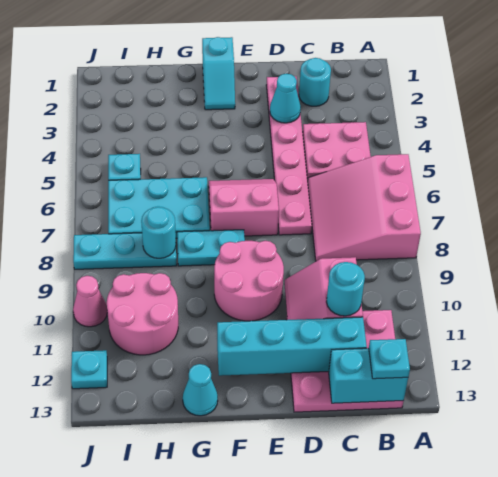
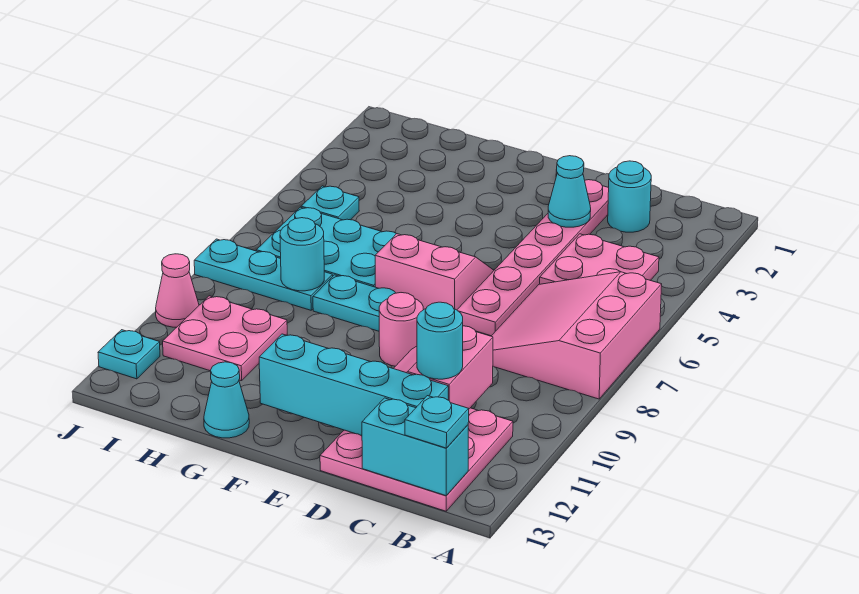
pink 2x2 round brick [214,241,284,321] -> pink 1x1 round brick [379,293,423,366]
cyan 1x2 slope [202,37,235,110] -> none
pink 2x2 round brick [107,273,178,355] -> pink 2x2 plate [163,296,287,381]

